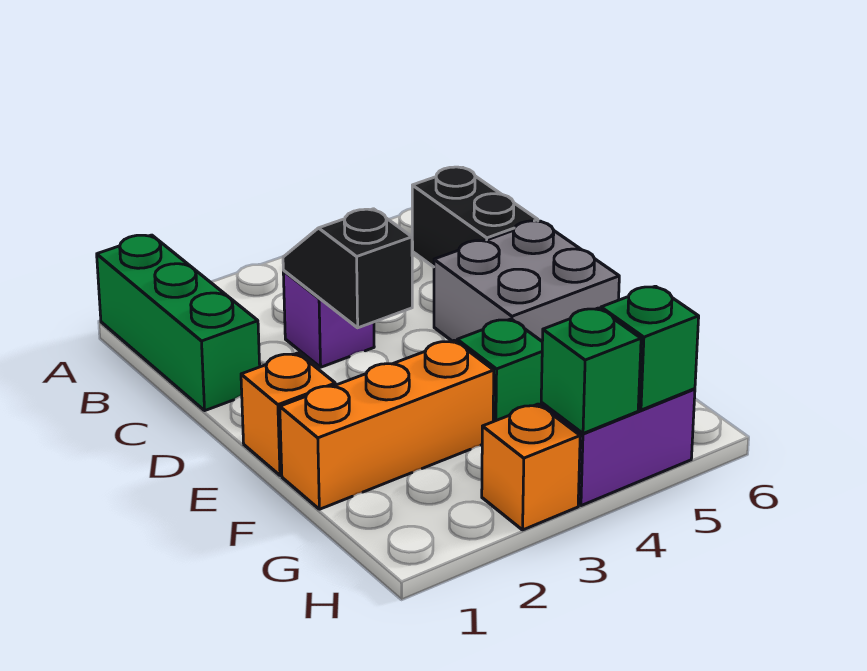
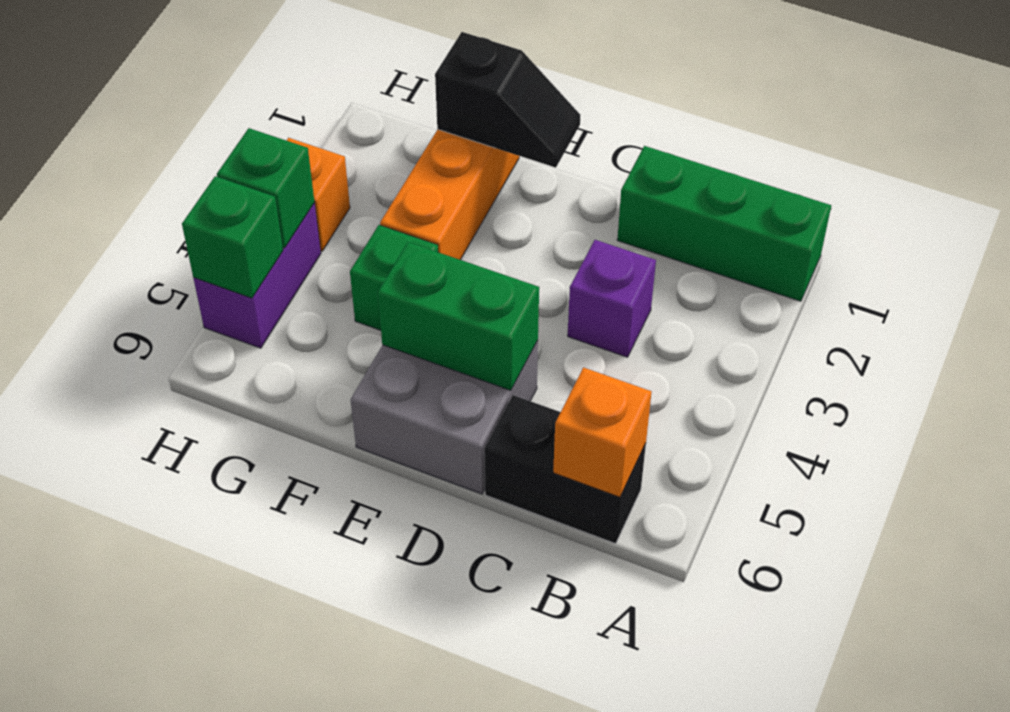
black 1x2 slope [283,209,412,328] -> black 1x2 slope moved to [435,32,580,168]
none -> green 1x2 brick [378,242,539,390]
orange 1x1 brick [241,353,335,475] -> orange 1x1 brick moved to [553,368,652,497]

